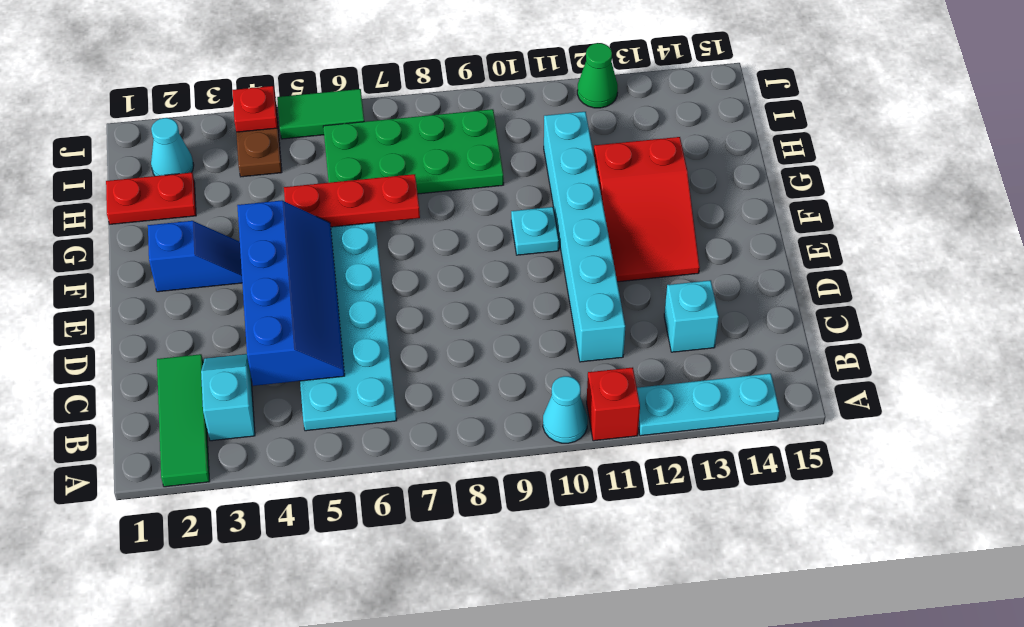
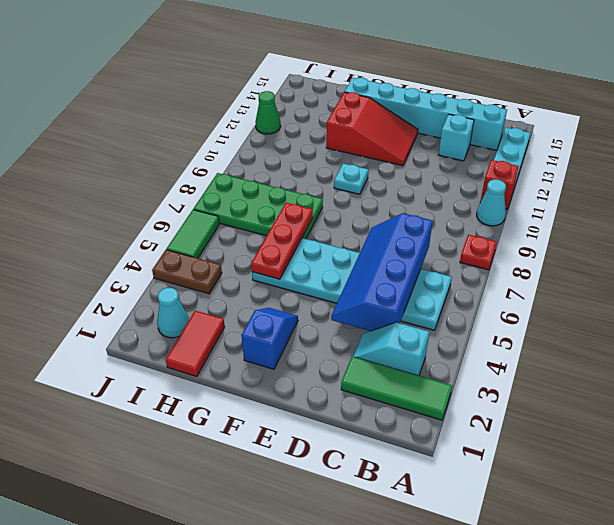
blue 2x4 slope [237,201,345,386] -> blue 2x4 slope turned to [331,213,433,331]
cyan 1x6 brick [544,112,625,362] -> cyan 1x6 brick moved to [344,78,507,150]
red 1x2 plate [106,173,196,224] -> red 1x2 tile [166,311,225,377]
green 2x4 plate [323,109,504,194] -> green 2x4 plate turned to [194,173,323,239]
red 1x1 plate [232,86,278,132] -> red 1x1 plate moved to [460,235,497,270]

